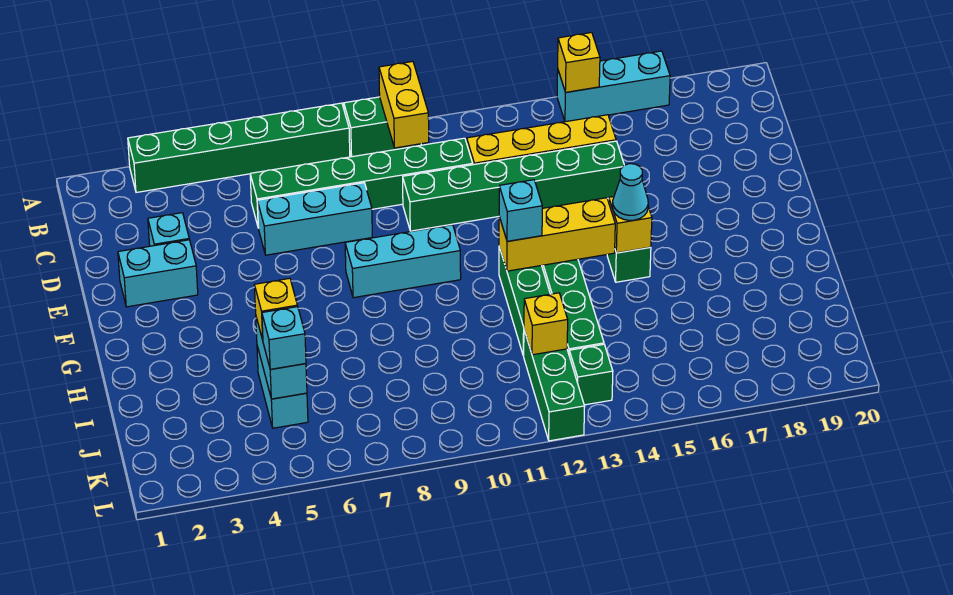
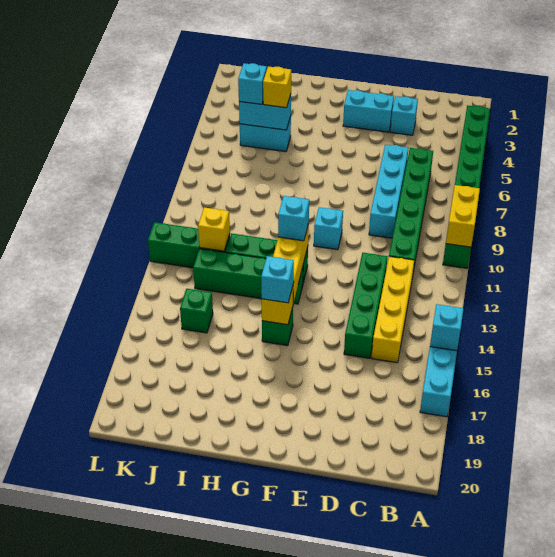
yellow 1x2 brick [379,62,429,148] -> yellow 1x2 brick turned to [446,185,480,247]
yellow 1x1 brick [558,32,600,92] -> cyan 1x1 brick [430,304,463,351]
cyan 1x3 brick [257,183,372,255] -> cyan 1x4 brick [369,144,408,238]
green 1x6 brick [403,141,624,231] -> green 1x4 brick [344,253,388,358]
cyan 1x2 brick [118,240,198,307] -> cyan 1x2 brick turned to [343,90,394,132]
cyan 1x3 brick [345,225,461,298] -> cyan 1x1 brick [314,207,343,250]
cyan 1x1 cone [613,164,648,220] -> cyan 1x1 brick [261,256,294,303]
green 1x1 brick [569,344,613,405] -> green 1x1 brick moved to [180,289,213,333]

